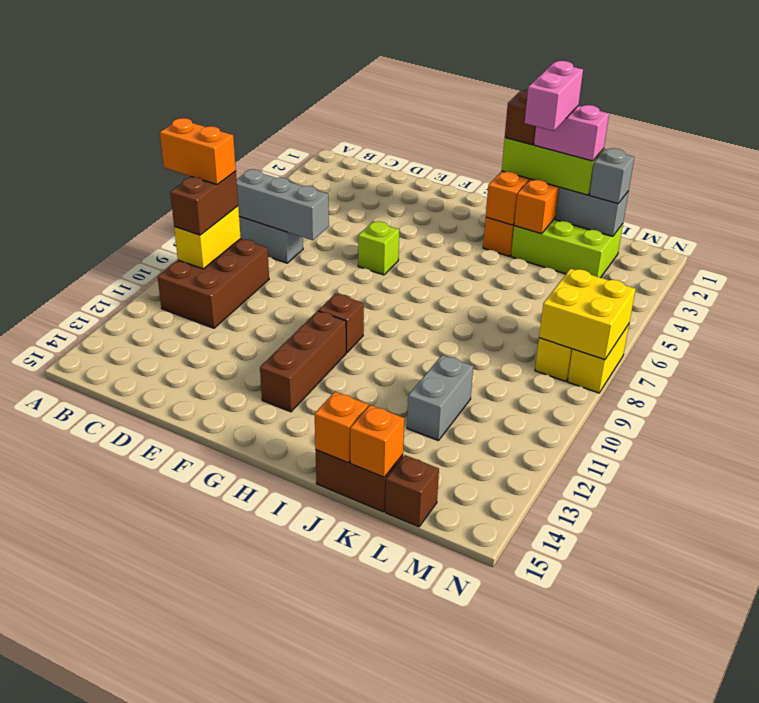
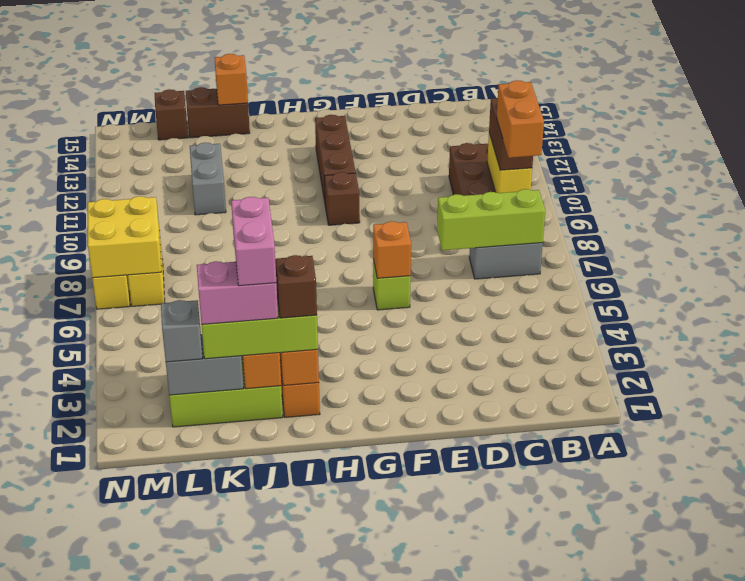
orange 1x2 brick [160,118,236,184] -> orange 1x2 brick turned to [497,80,544,158]
grey 1x3 brick [237,169,329,240] -> lime 1x3 brick [437,189,545,250]
orange 1x1 brick [350,405,404,477] -> orange 1x1 brick moved to [373,221,411,278]

